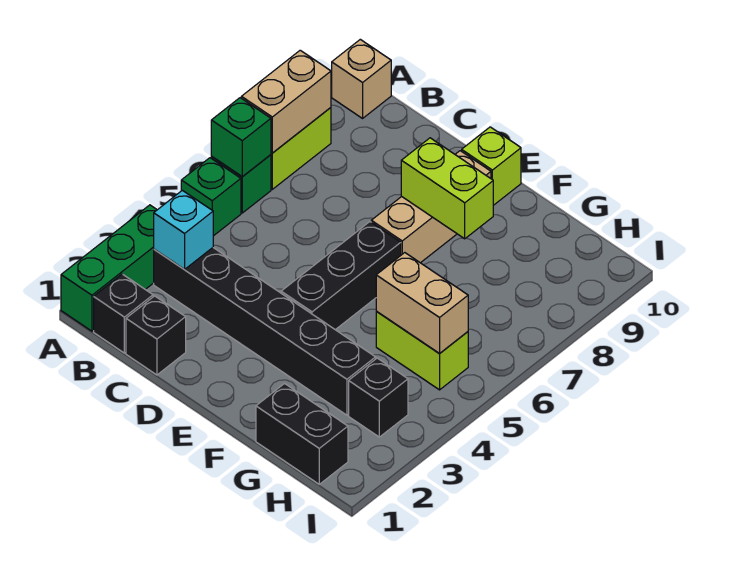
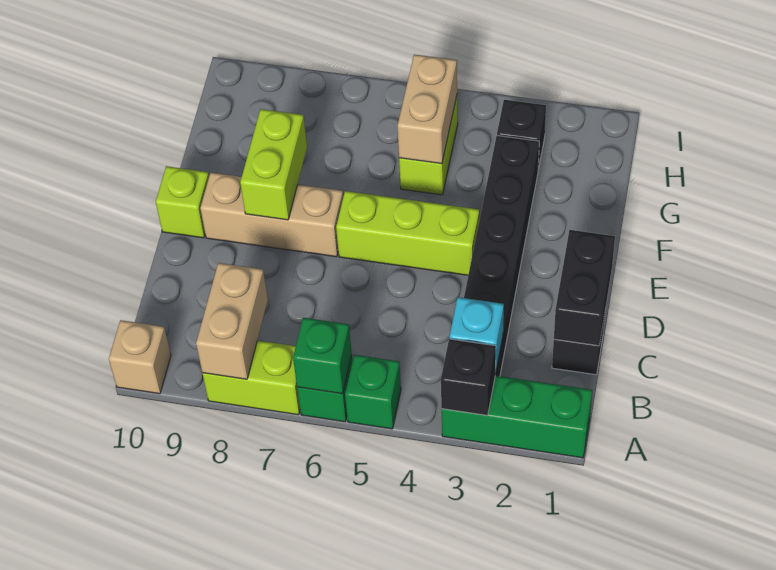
tan 1x2 brick [241,50,331,153] -> tan 1x2 brick turned to [196,263,268,379]
black 1x1 brick [94,274,153,353] -> black 1x1 brick moved to [441,339,496,415]
black 1x3 brick [281,222,401,330] -> lime 1x3 brick [336,191,479,275]
black 1x2 brick [256,384,348,484] -> black 1x2 brick moved to [554,230,615,346]

